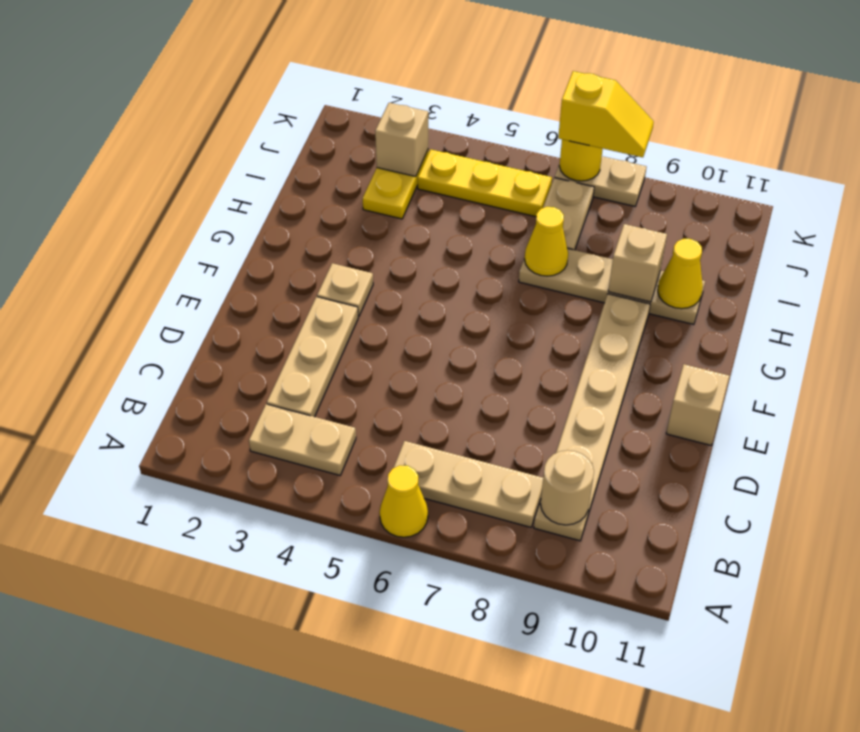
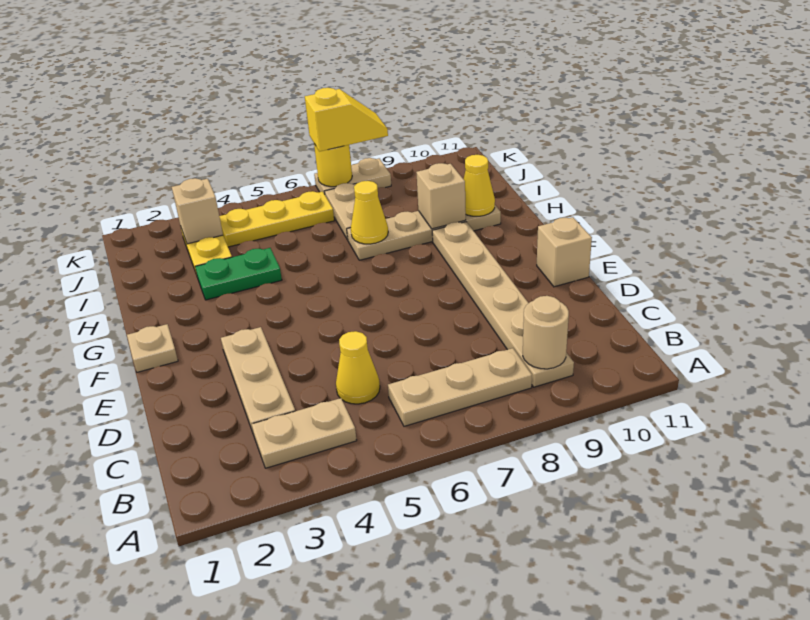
yellow 1x1 cone [380,465,428,537] -> yellow 1x1 cone moved to [336,331,380,404]
tan 1x1 plate [317,263,373,316] -> tan 1x1 plate moved to [127,324,178,372]
none -> green 1x2 plate [195,248,282,300]

